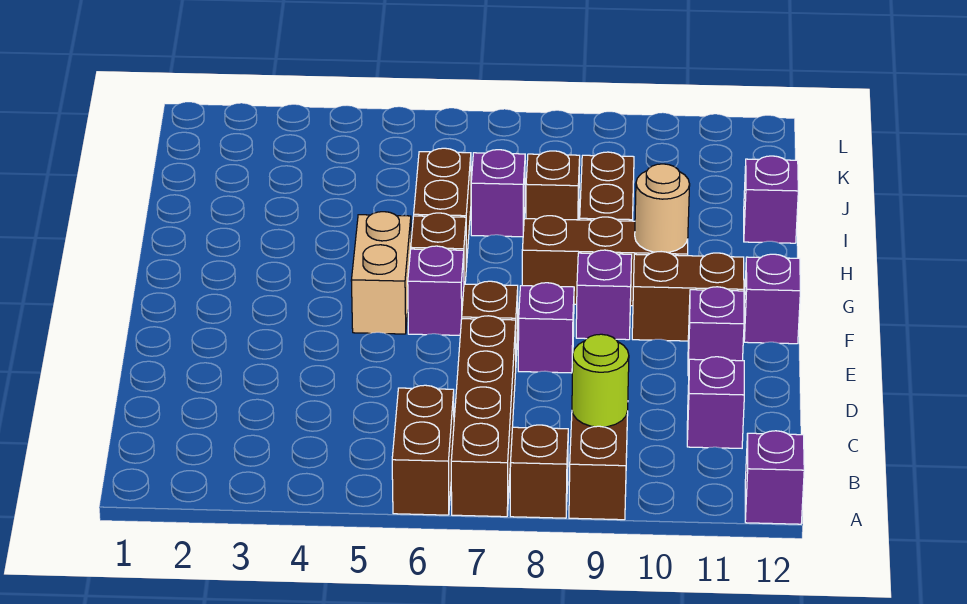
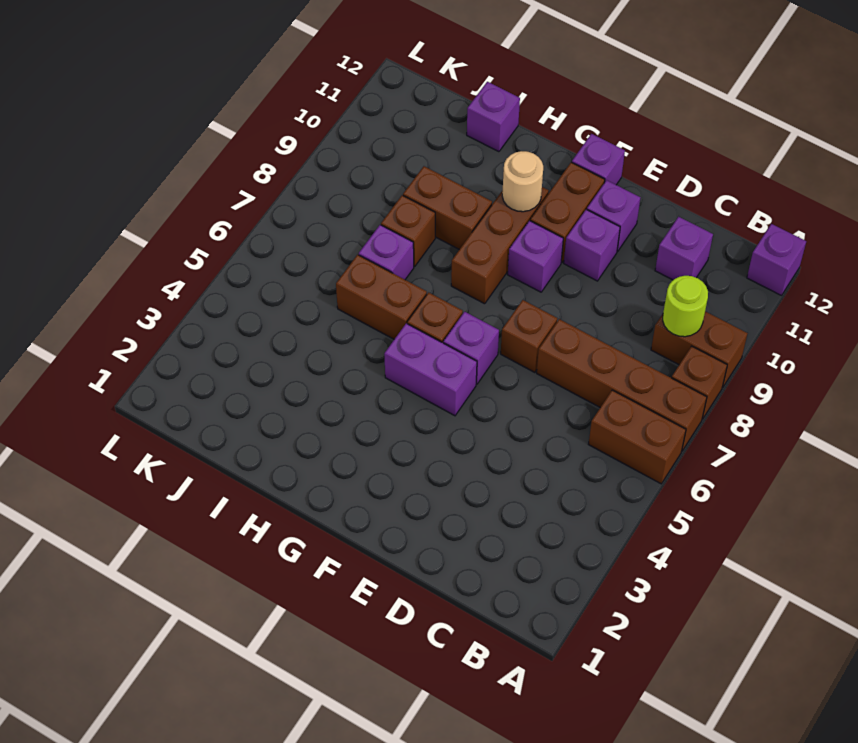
purple 1x1 brick [518,283,574,373] -> purple 1x1 brick moved to [564,210,620,281]
tan 1x2 brick [351,212,411,334] -> purple 1x2 brick [384,323,477,416]

